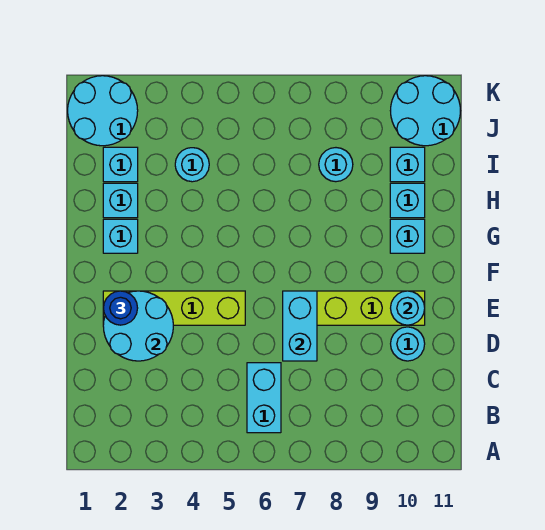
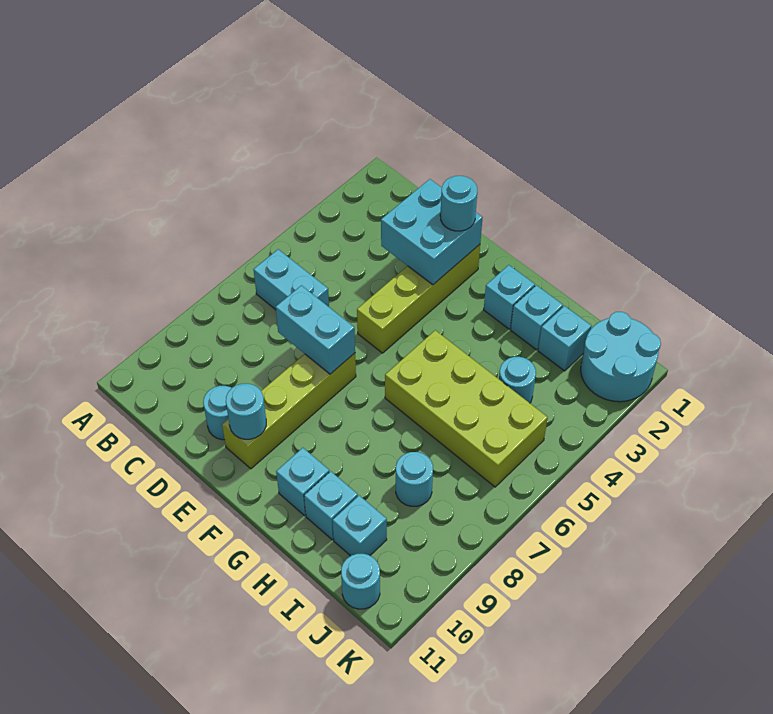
cyan 2x2 round brick [103,291,173,361] -> cyan 2x2 brick [381,179,483,285]
blue 1x1 round brick [103,291,138,325] -> cyan 1x1 round brick [440,176,477,231]
none -> lime 2x4 brick [385,330,548,487]
cyan 2x2 round brick [390,76,460,146] -> cyan 1x1 round brick [341,554,380,609]

